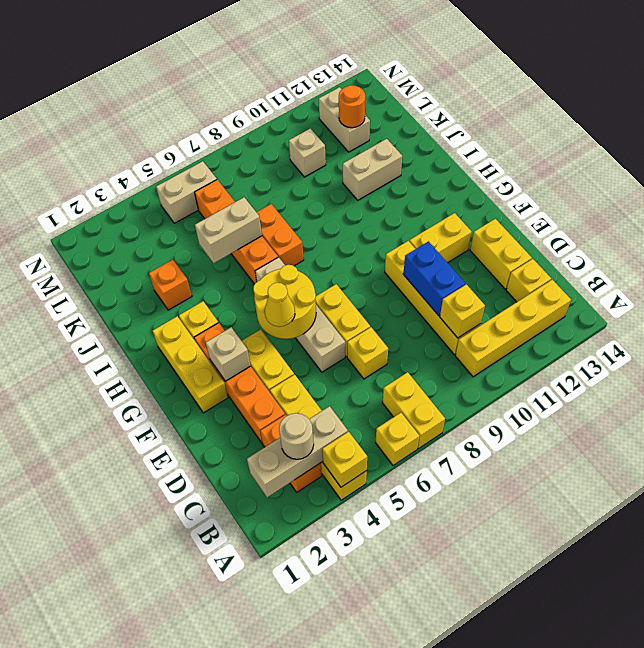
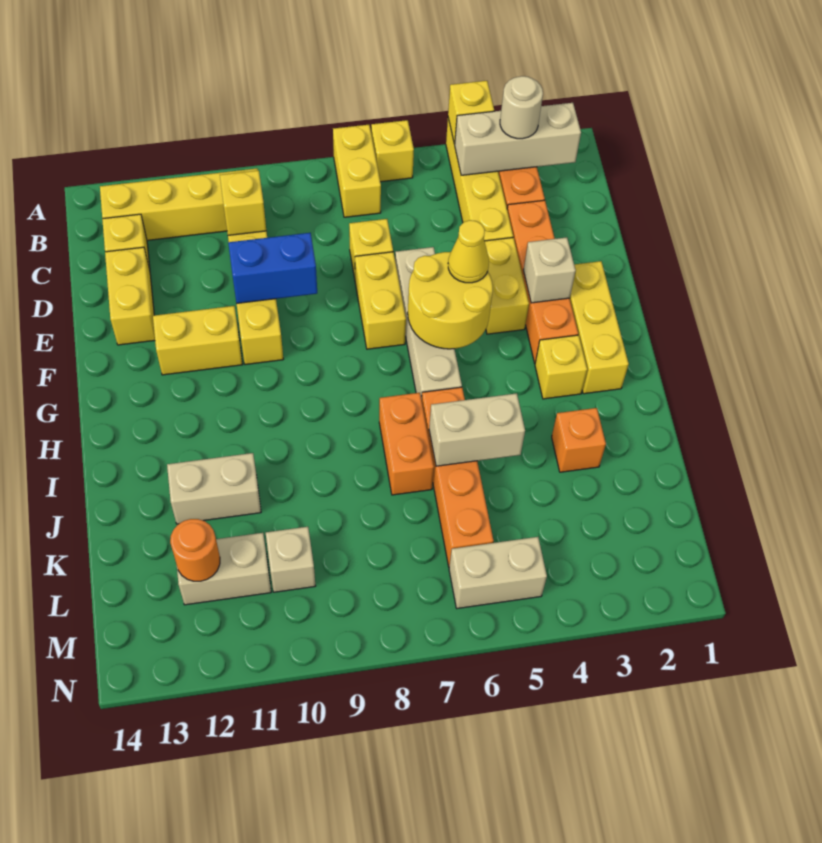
blue 1x2 brick [403,242,465,316] -> blue 1x2 brick turned to [228,233,317,304]
tan 1x2 brick [319,87,370,152] -> tan 1x2 brick turned to [177,533,271,605]

